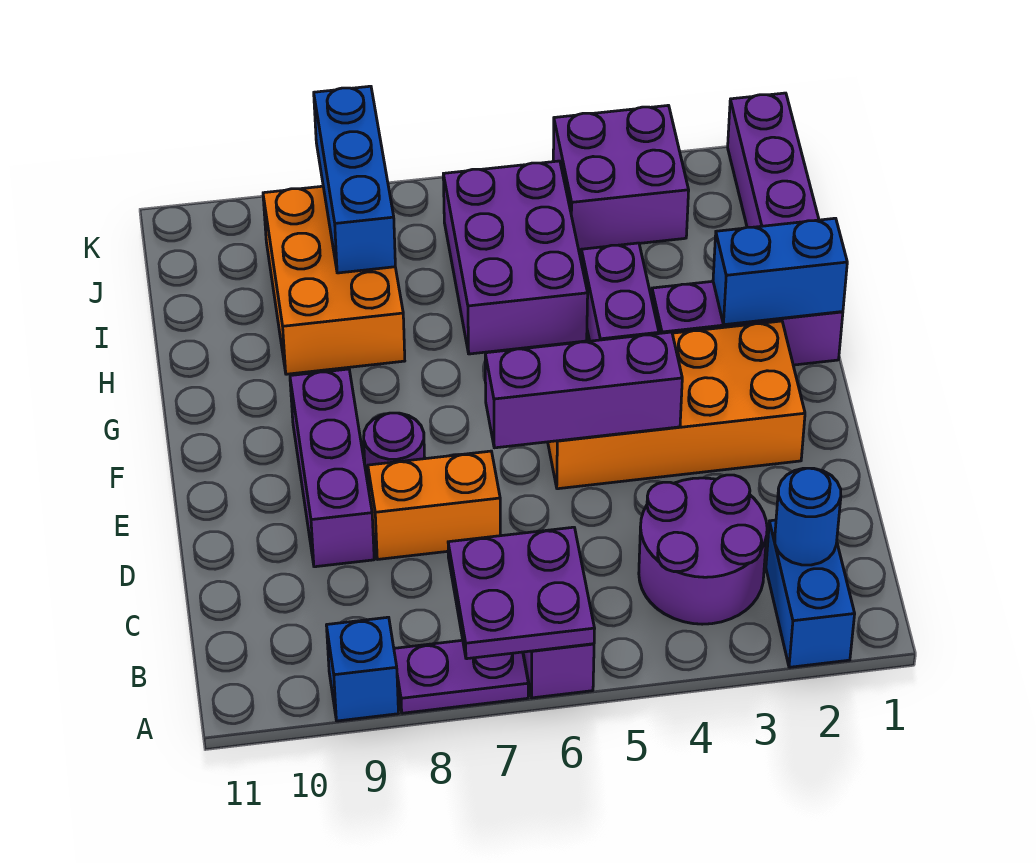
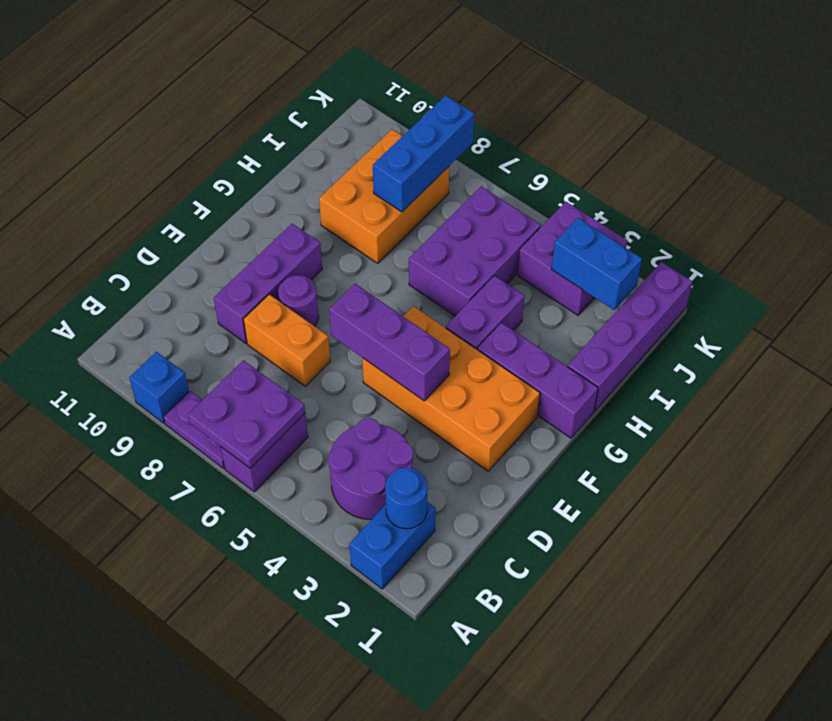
blue 1x2 brick [713,218,847,325] -> blue 1x2 brick moved to [552,218,642,310]

